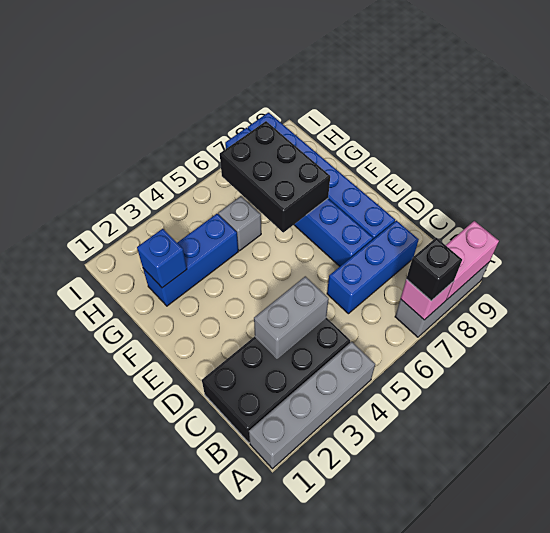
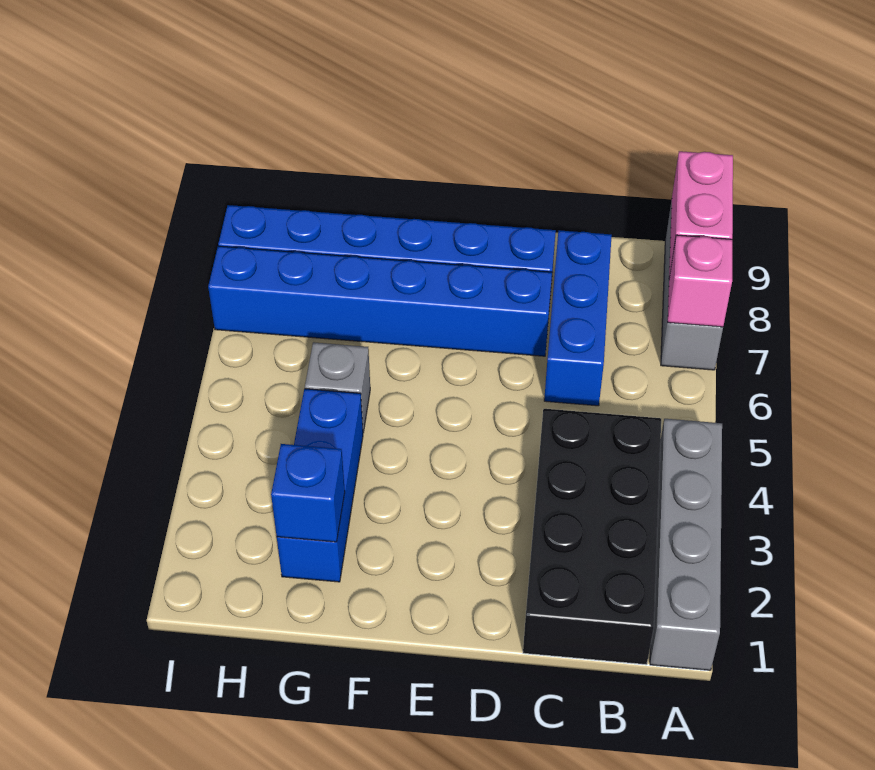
black 1x1 brick [406,238,462,301] -> none
grey 1x2 brick [254,276,329,358] -> none
black 2x3 brick [220,121,330,232] -> none

